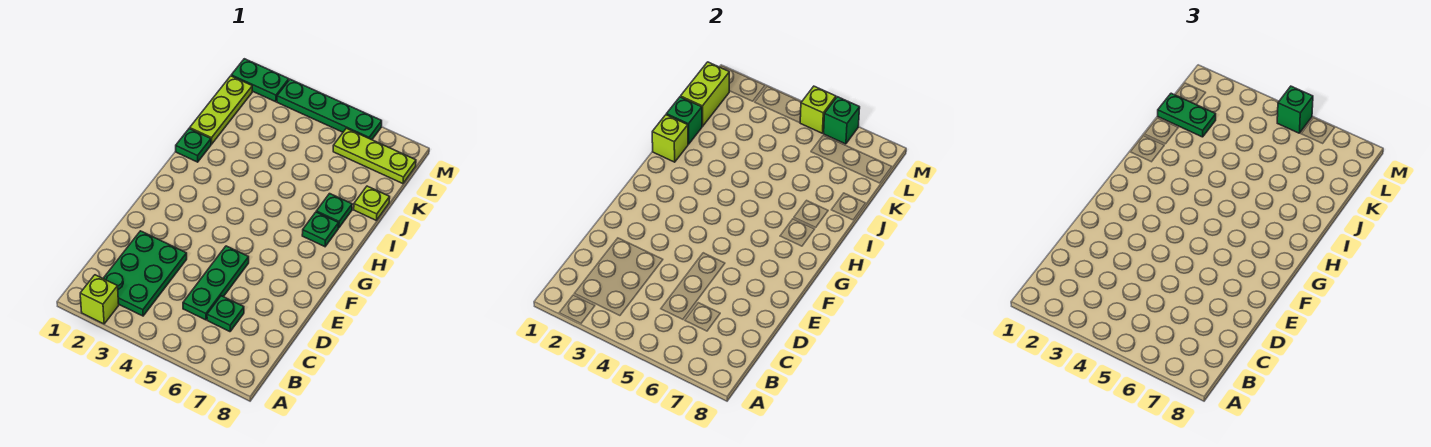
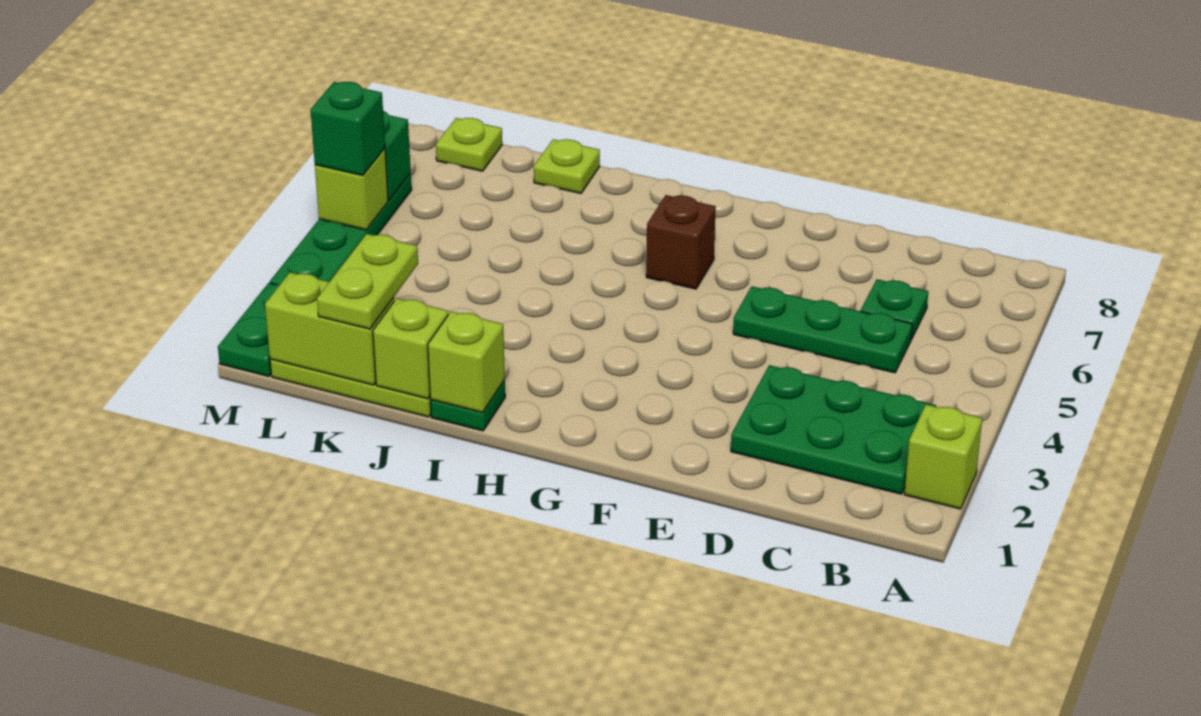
none -> brown 1x1 brick [646,195,716,289]
green 1x1 plate [302,212,339,247] -> none
green 1x1 plate [316,194,352,228] -> none
green 1x1 brick [666,97,702,144] -> lime 1x1 brick [373,298,448,399]
green 1x2 plate [1158,93,1216,137] -> lime 1x2 plate [317,234,418,329]
lime 1x3 plate [333,128,416,184] -> lime 1x1 plate [436,118,502,171]

